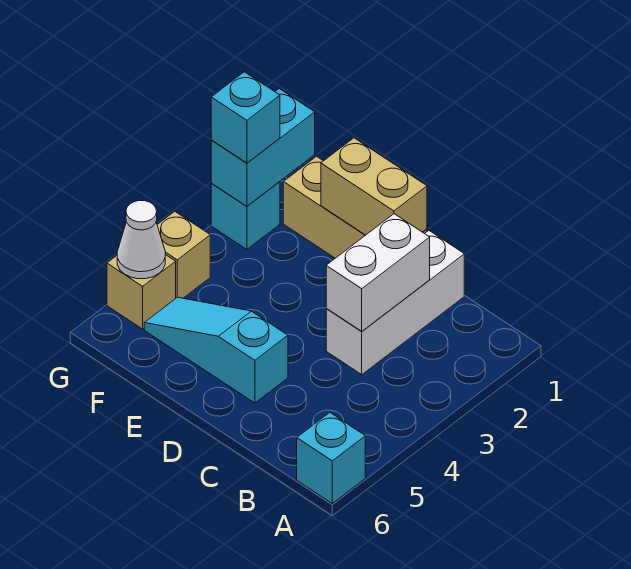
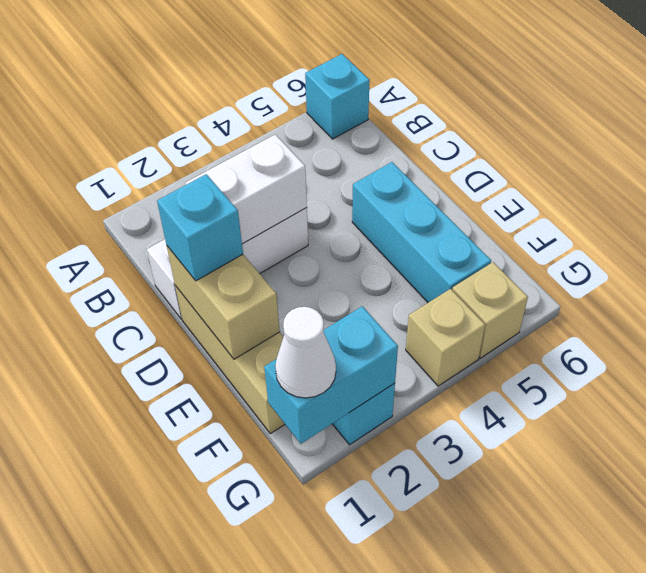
cyan 1x3 slope [144,297,288,403] -> cyan 1x3 brick [352,162,491,302]
cyan 1x1 brick [211,72,280,163] -> cyan 1x1 brick moved to [157,174,243,281]
white 1x1 cone [117,201,165,279] -> white 1x1 cone moved to [275,307,336,398]

